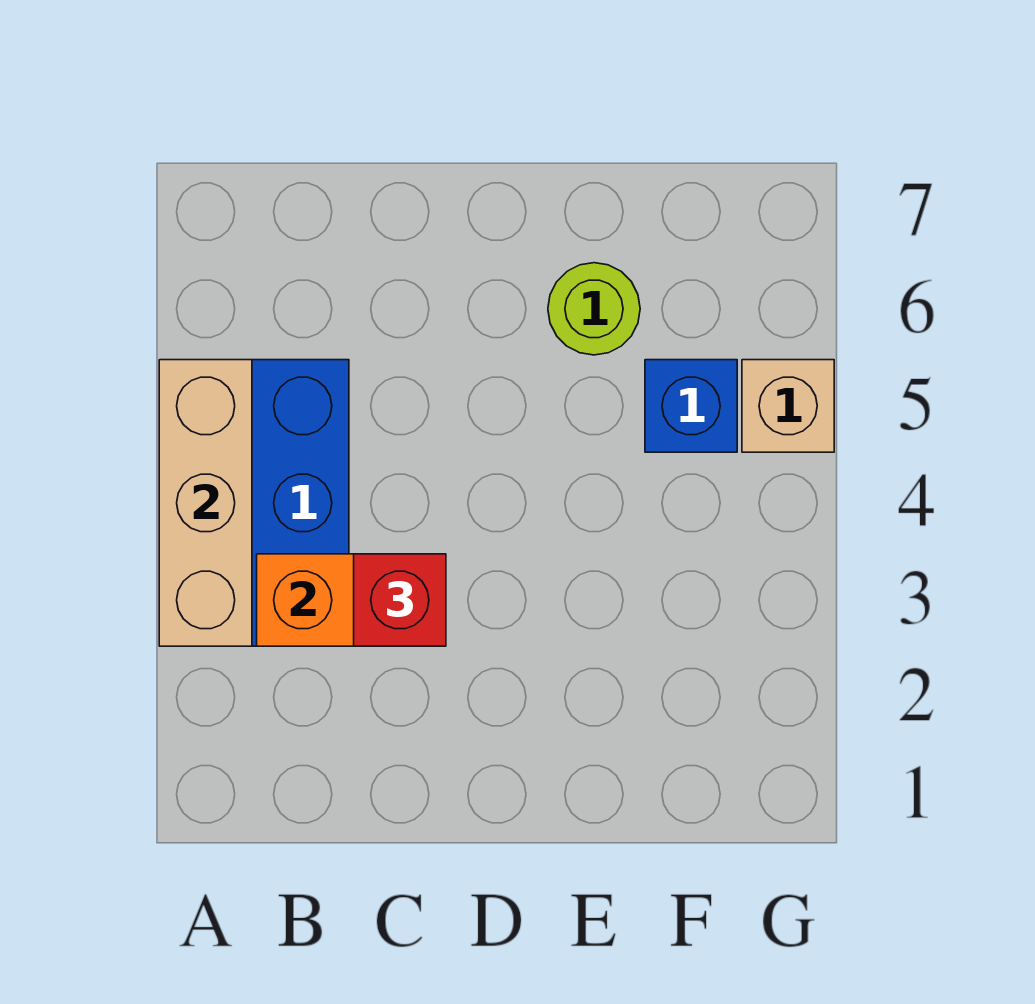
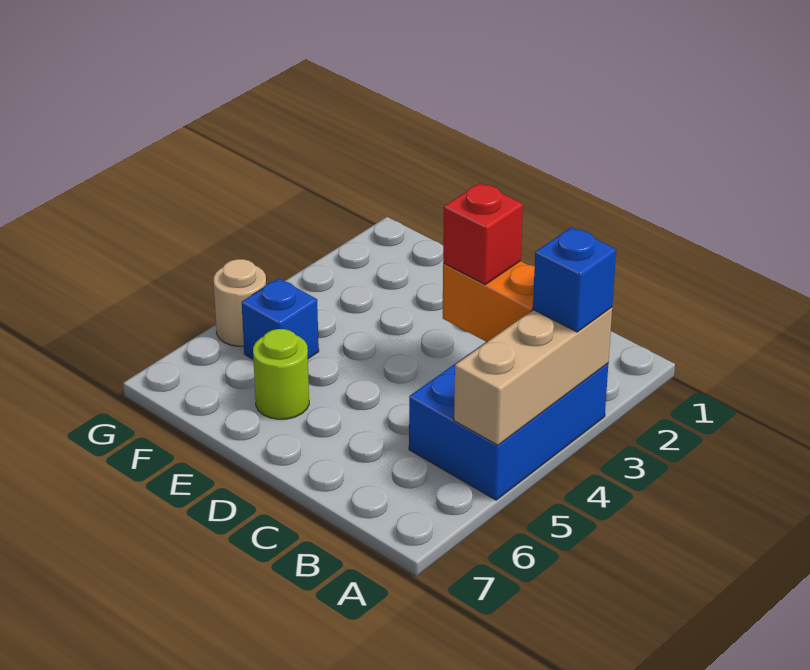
none -> blue 1x1 brick [533,227,616,332]
tan 1x1 brick [742,360,834,452] -> tan 1x1 round brick [214,259,266,346]

